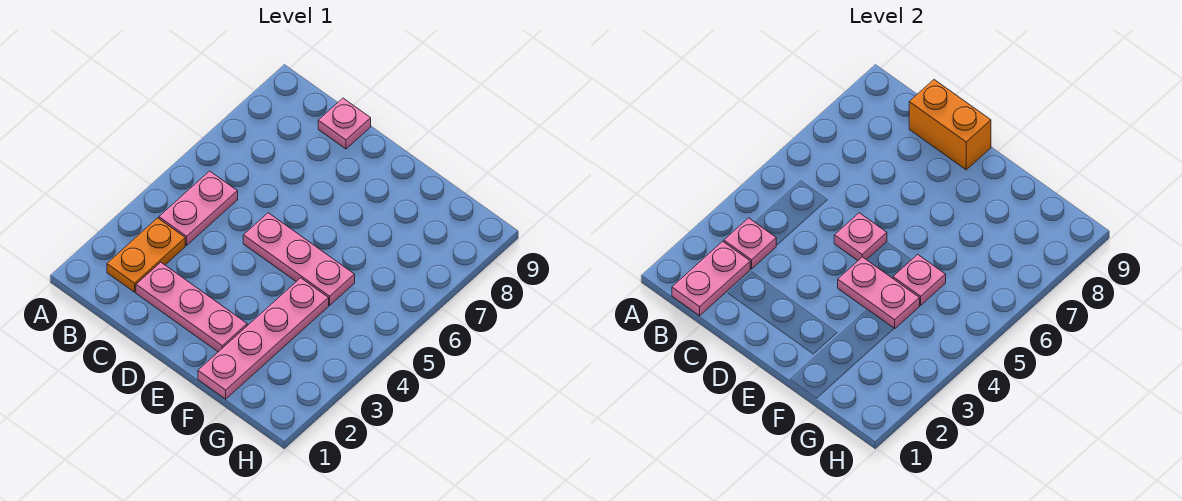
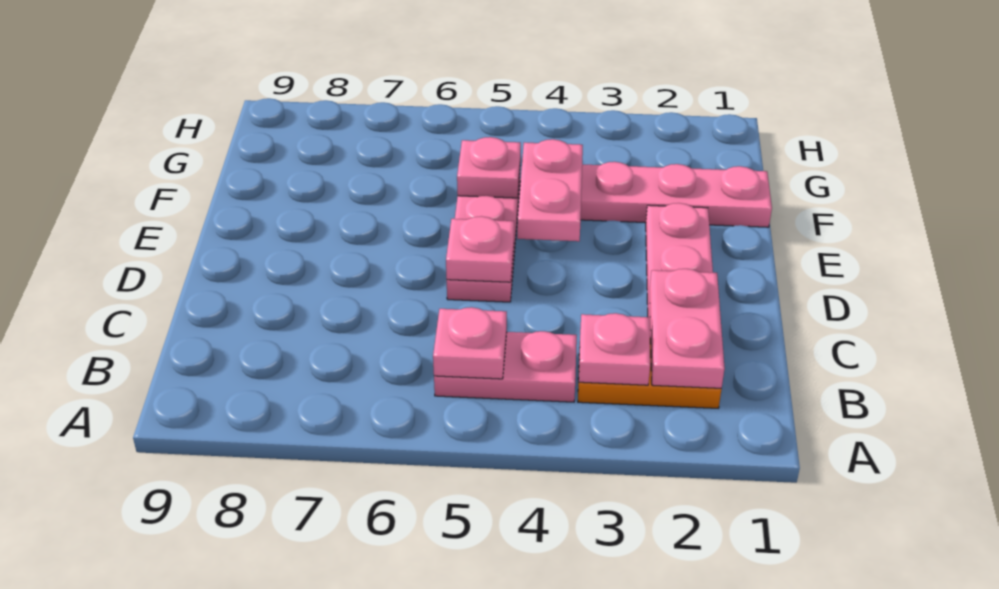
pink 1x2 plate [672,241,750,316] -> pink 1x2 plate turned to [650,269,725,388]
pink 1x1 plate [318,98,371,149] -> pink 1x1 plate moved to [433,307,507,379]
orange 1x2 brick [909,80,991,170] -> none

